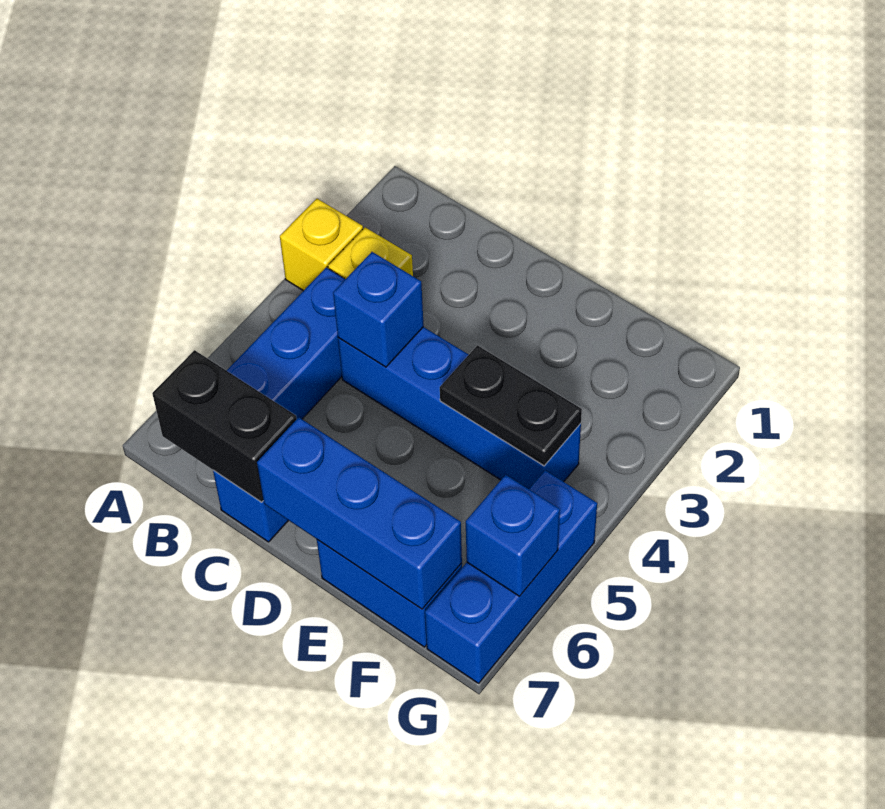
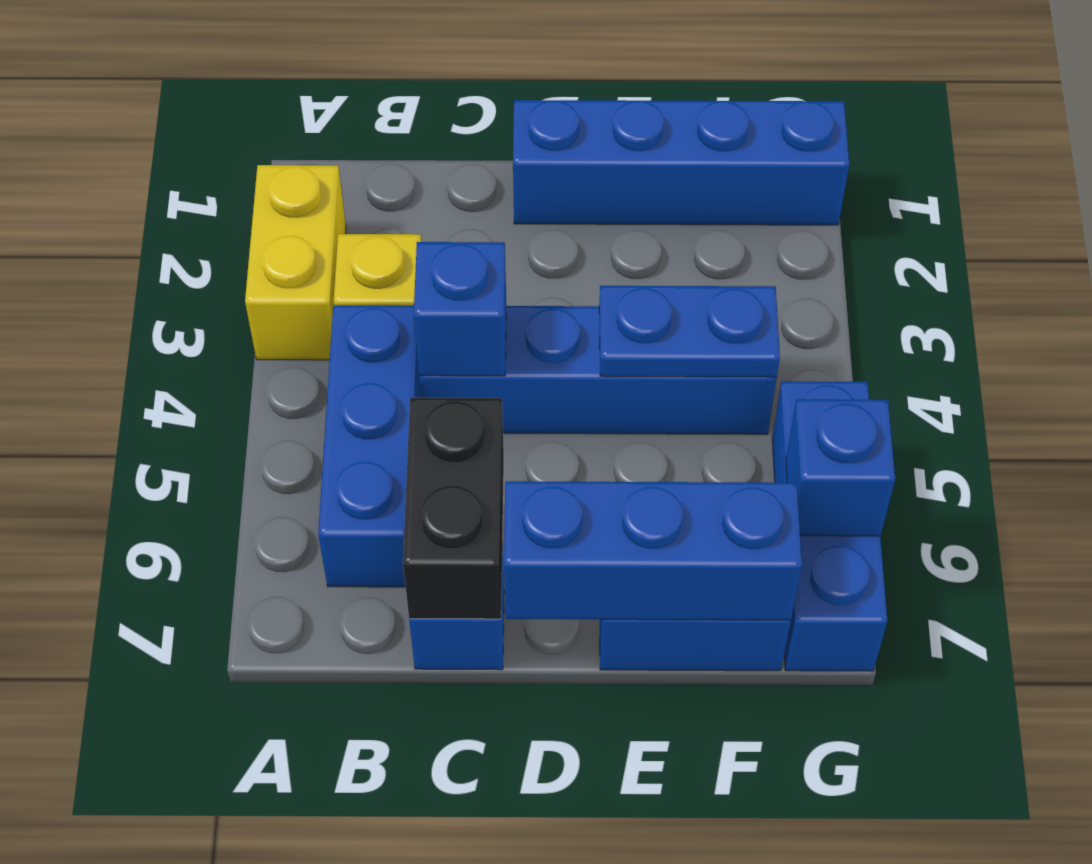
yellow 1x1 brick [280,199,363,291] -> yellow 1x2 brick [245,165,346,360]
black 1x2 brick [152,350,297,502] -> black 1x2 brick turned to [403,398,504,619]
none -> blue 1x4 brick [513,100,849,225]
black 1x2 plate [440,345,582,466] -> blue 1x2 plate [599,286,780,378]

